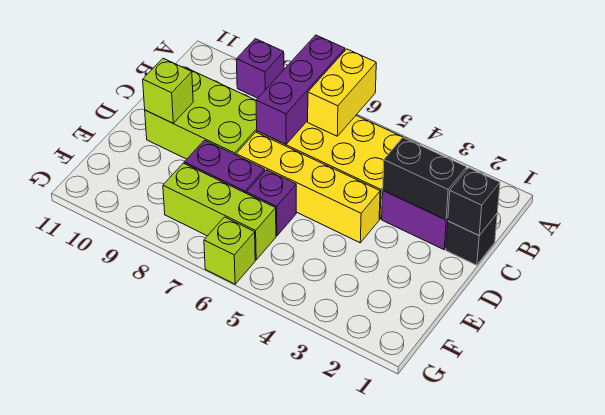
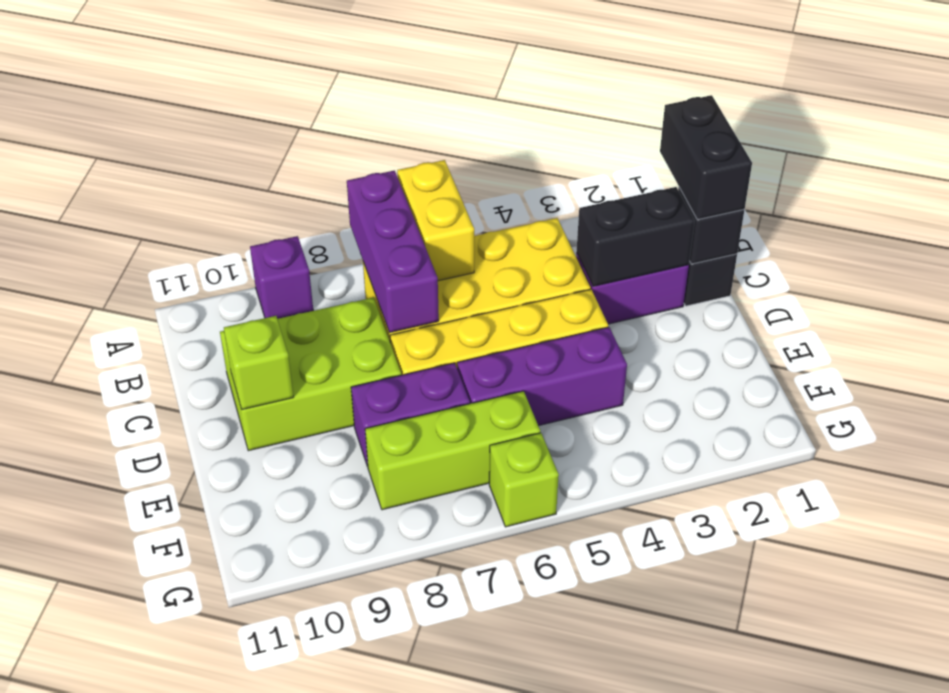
none -> black 1x2 brick [660,95,752,220]
purple 1x1 brick [247,170,296,236] -> purple 1x3 brick [457,327,627,426]

